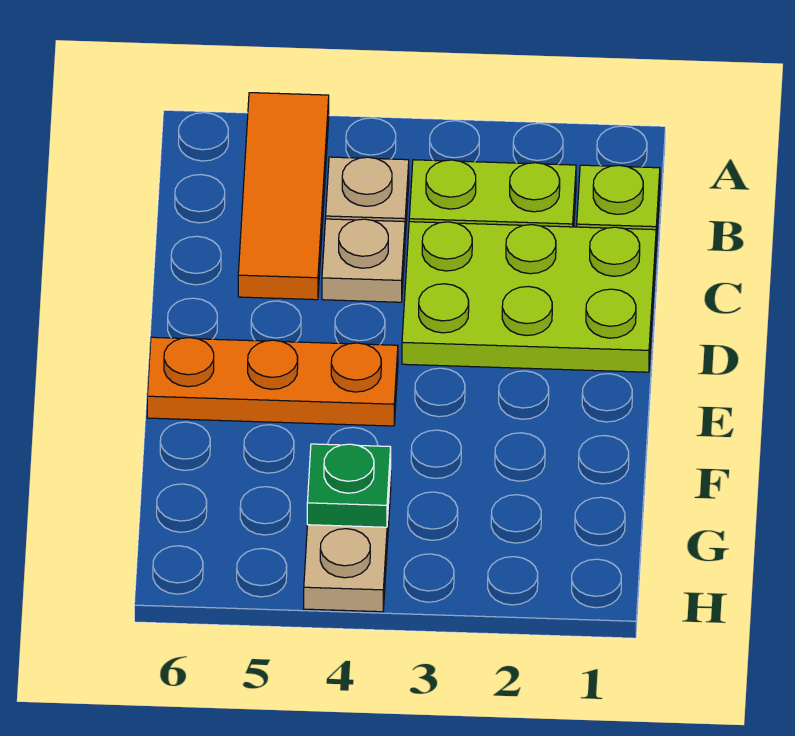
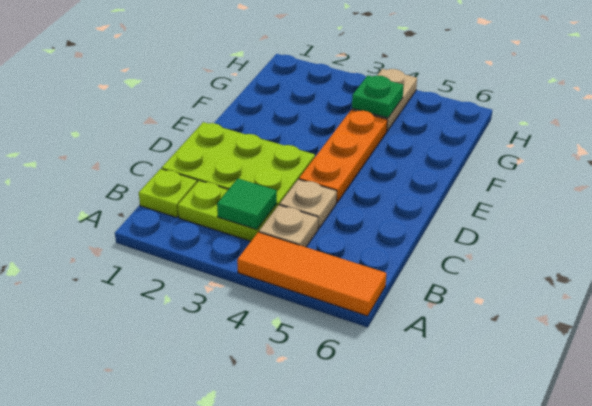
orange 1x3 tile [238,93,329,300] -> orange 1x3 tile turned to [237,232,386,316]
none -> green 1x1 tile [217,179,277,229]
orange 1x3 plate [147,337,398,426] -> orange 1x3 plate turned to [299,110,387,202]

